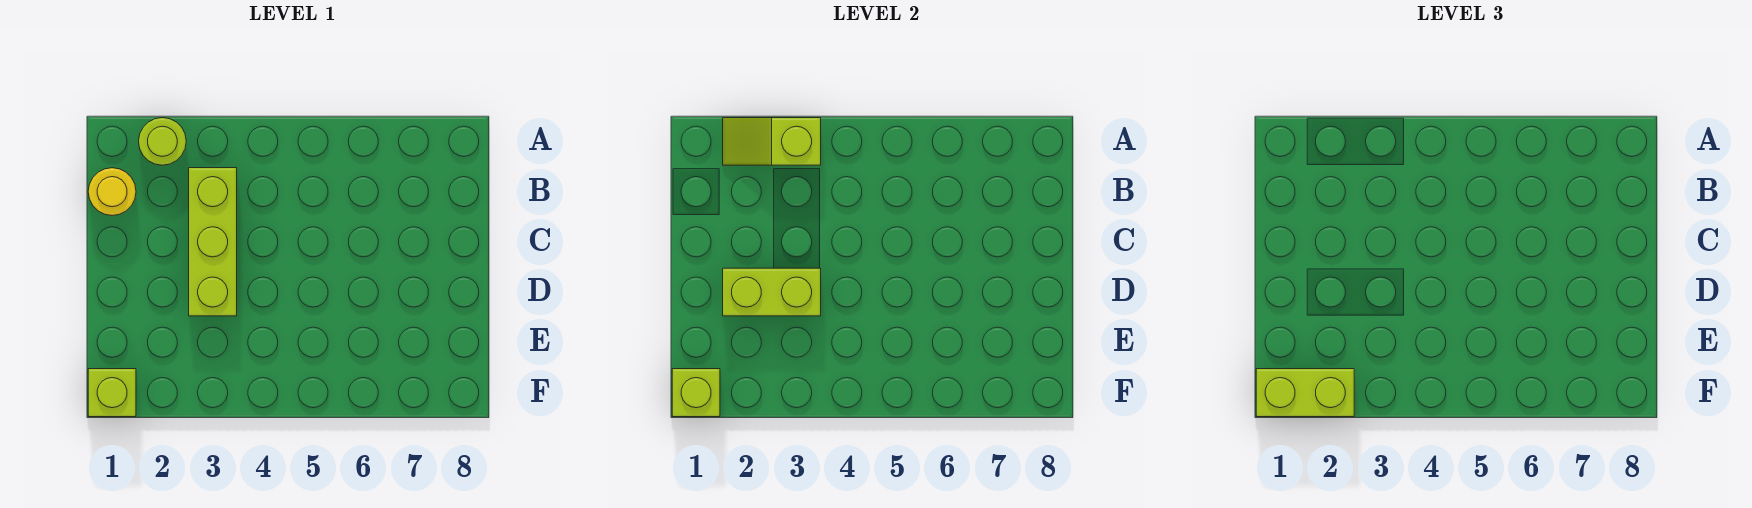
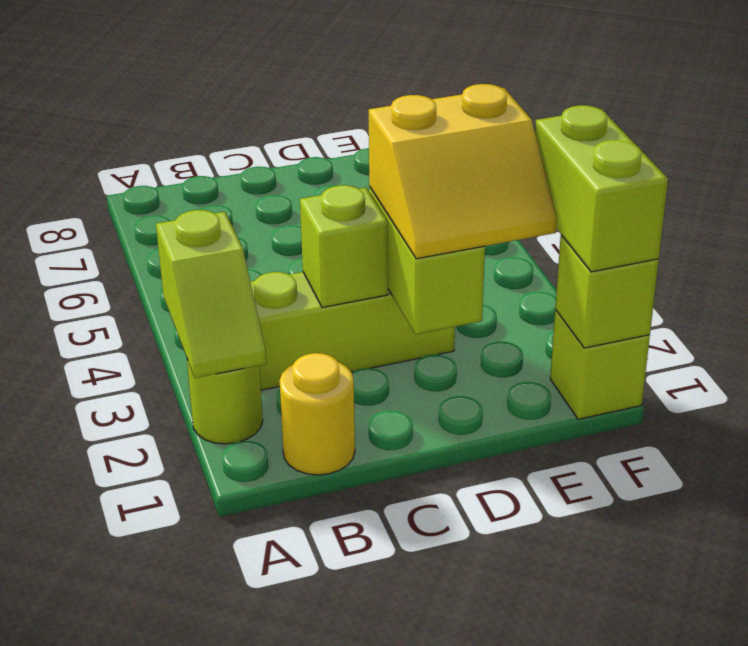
none -> lime 1x1 brick [300,185,388,308]
none -> yellow 2x2 slope [369,84,557,259]

